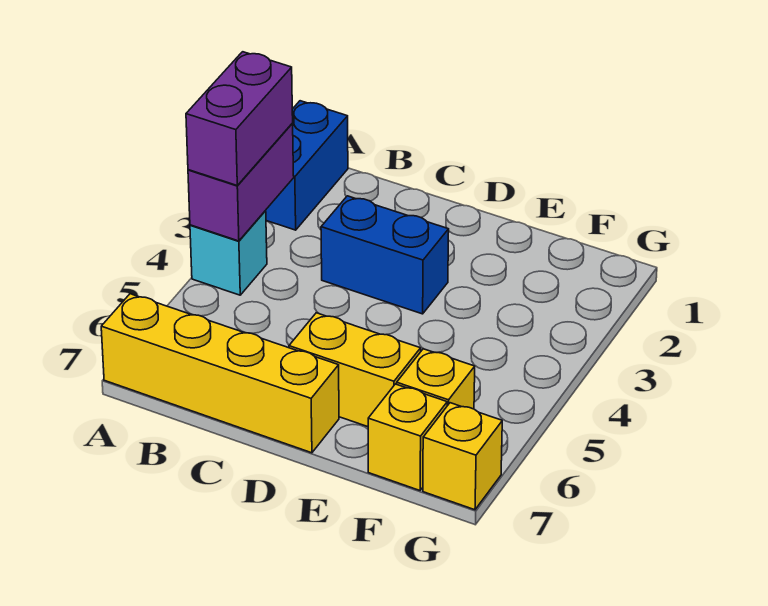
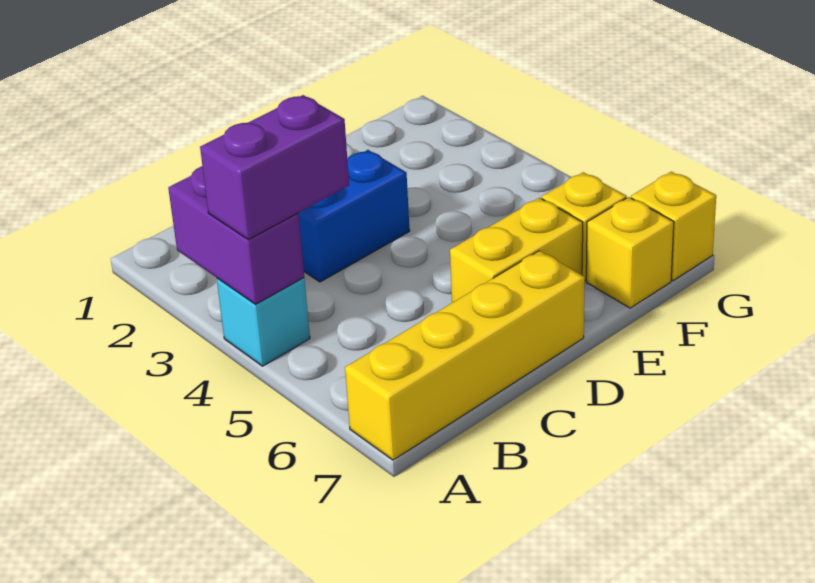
blue 1x2 brick [266,101,348,230] -> none
purple 1x2 brick [186,52,293,186] -> purple 1x2 brick turned to [200,95,349,240]

